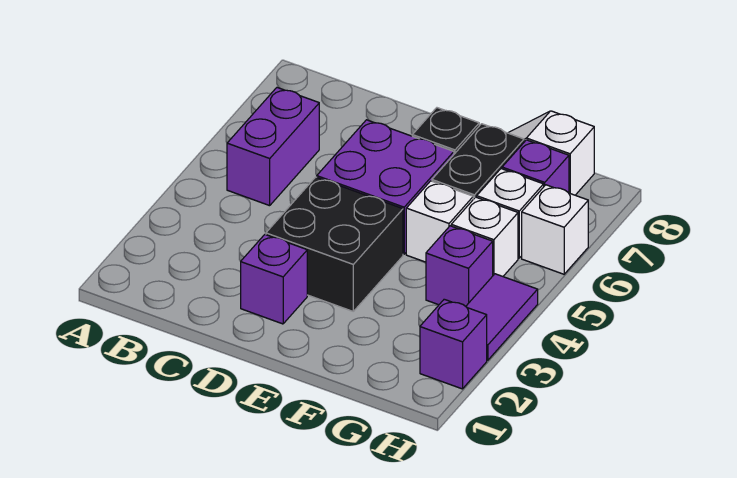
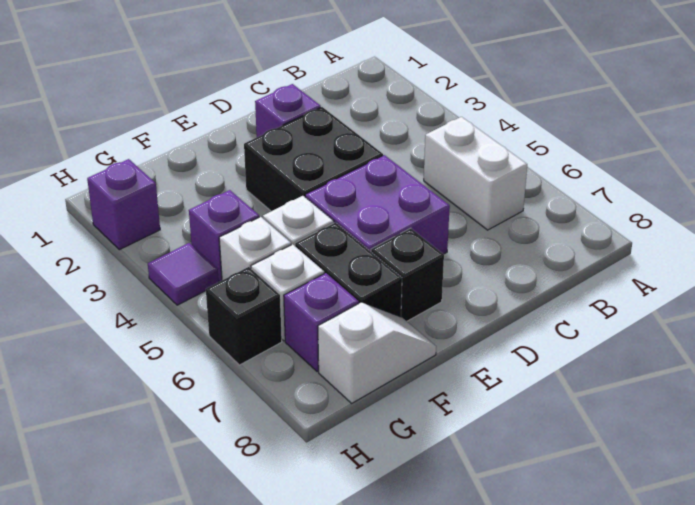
purple 1x2 brick [227,88,319,206] -> white 1x2 brick [424,117,527,230]
purple 1x2 tile [466,274,538,360] -> purple 1x1 tile [148,243,219,305]
white 1x1 brick [522,185,588,274] -> black 1x1 brick [206,267,282,365]

